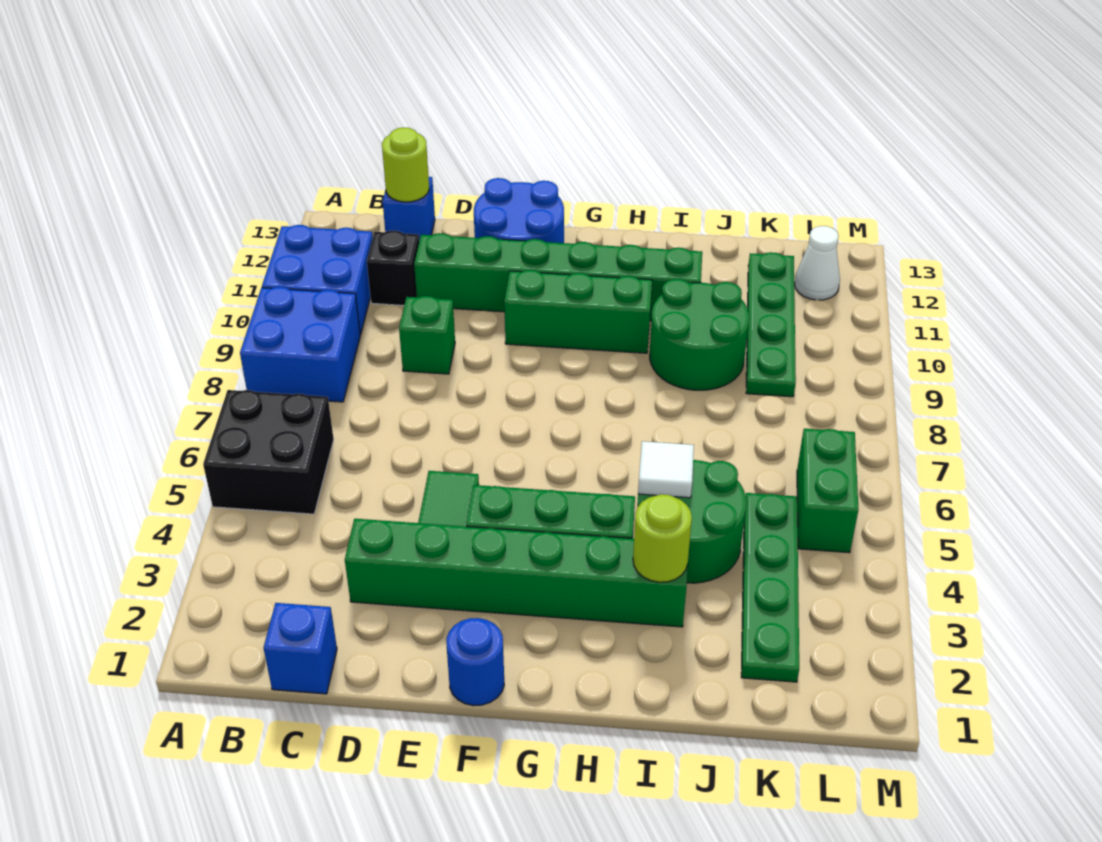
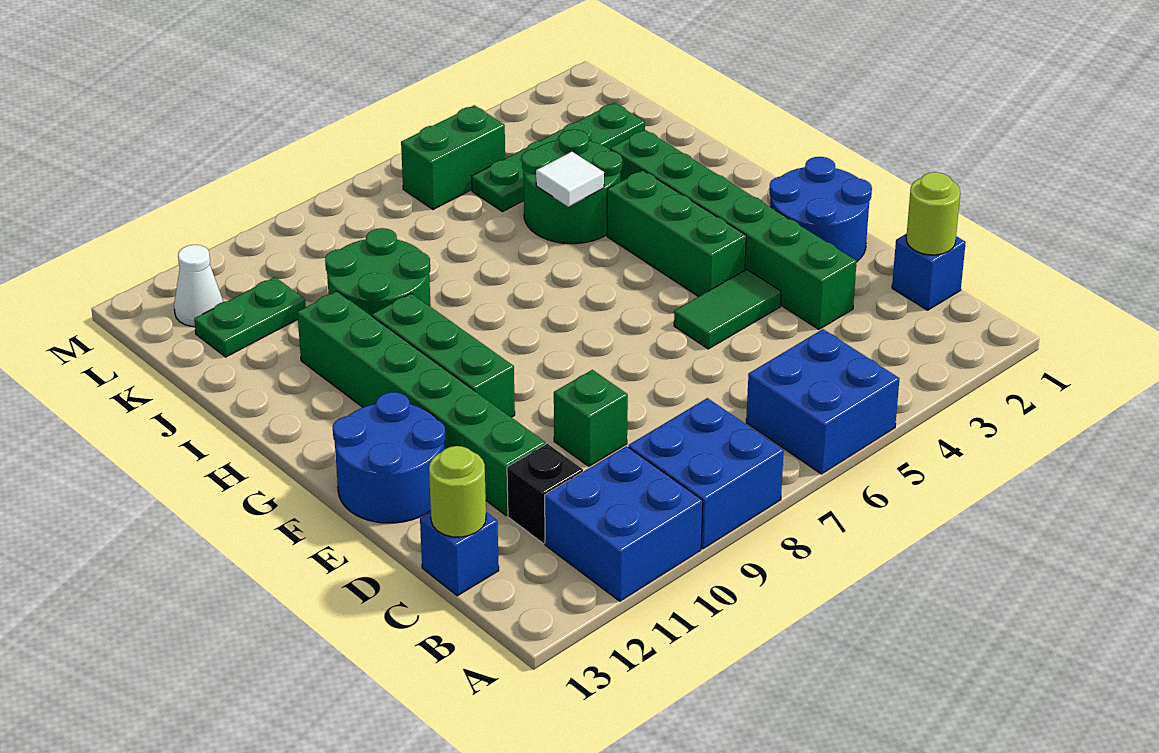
black 2x2 brick [203,390,334,514] -> blue 2x2 brick [746,329,899,474]
blue 1x1 round brick [446,618,504,706] -> blue 2x2 round brick [769,157,872,261]
lime 1x1 round brick [633,494,692,582] -> lime 1x1 round brick moved to [906,172,960,255]
green 1x4 plate [746,252,796,397] -> green 1x2 plate [194,277,306,357]

